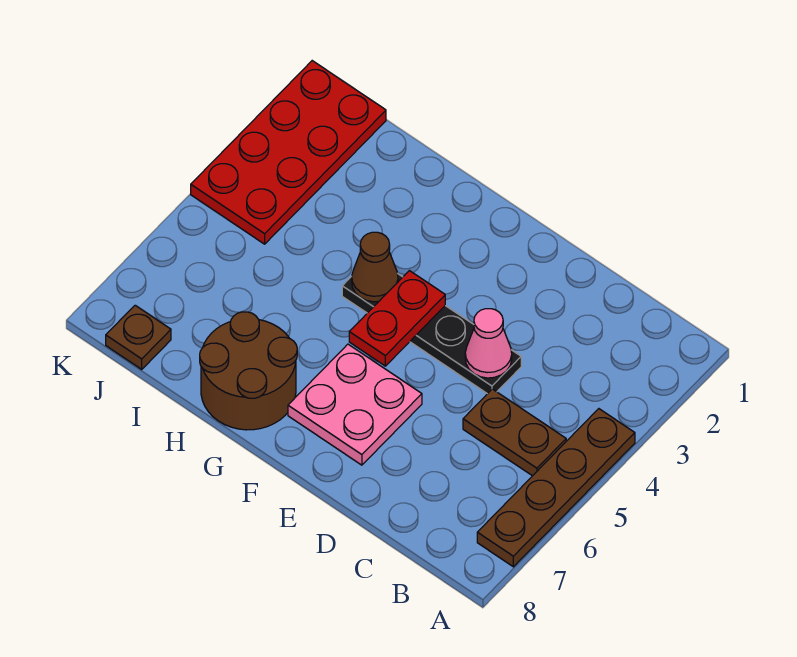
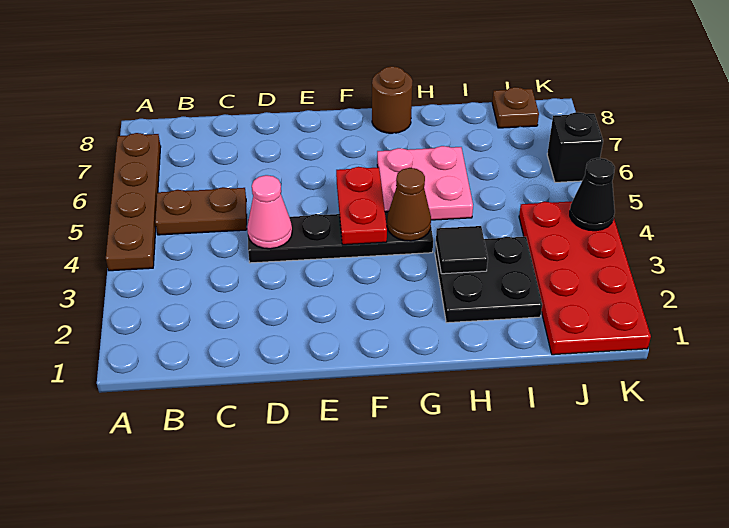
pink 2x2 plate [288,344,422,465] -> pink 2x2 plate moved to [377,146,473,220]
brown 2x2 round brick [200,312,297,430] -> brown 1x1 round brick [372,66,413,133]
none -> black 2x2 plate [435,237,542,323]
none -> black 1x1 tile [436,226,488,274]
none -> black 1x1 cone [570,158,615,231]
none -> black 1x1 brick [547,112,603,182]

